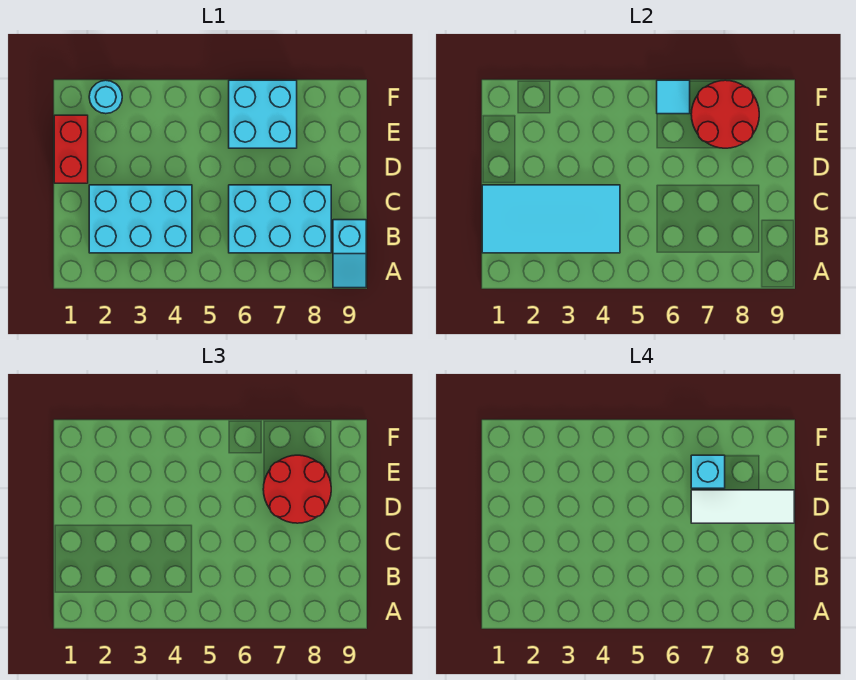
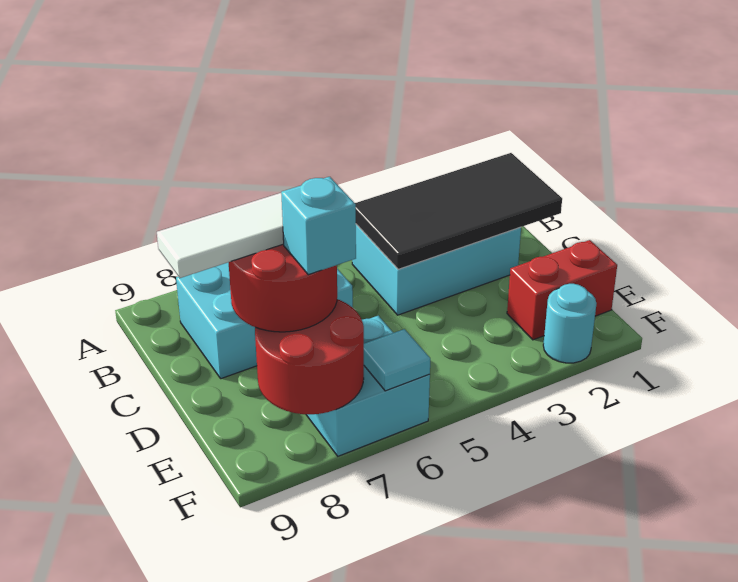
cyan 1x2 slope [333,220,366,288] -> none
cyan 2x4 tile [482,185,620,253] -> black 2x4 tile [355,153,562,269]
red 1x2 brick [54,115,88,183] -> red 1x2 brick turned to [507,240,617,340]

